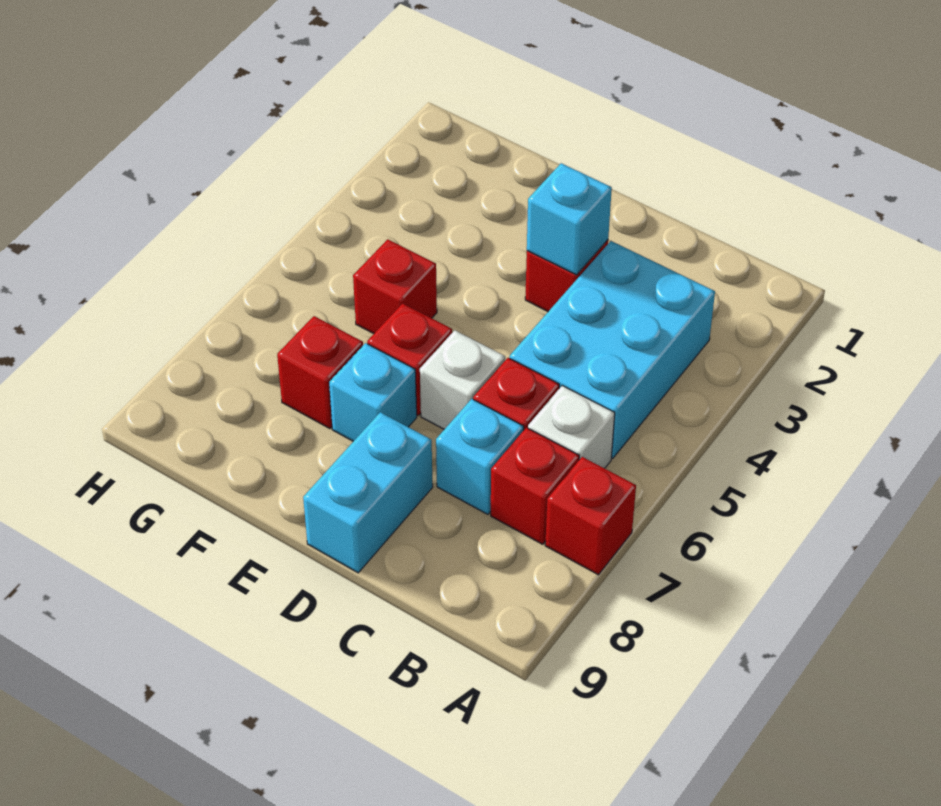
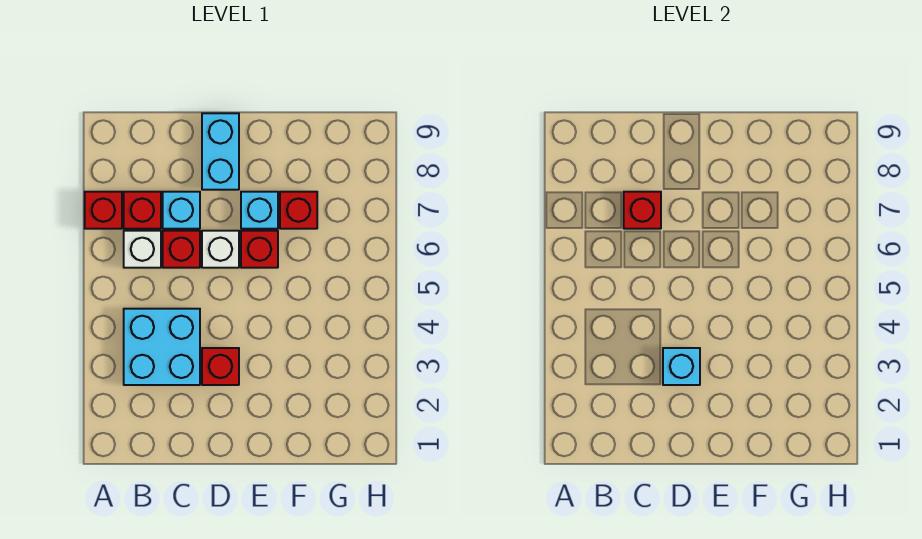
cyan 2x3 brick [510,241,715,458] -> cyan 2x2 brick [124,309,200,385]
red 1x1 brick [353,239,437,334] -> red 1x1 brick moved to [624,192,661,229]

